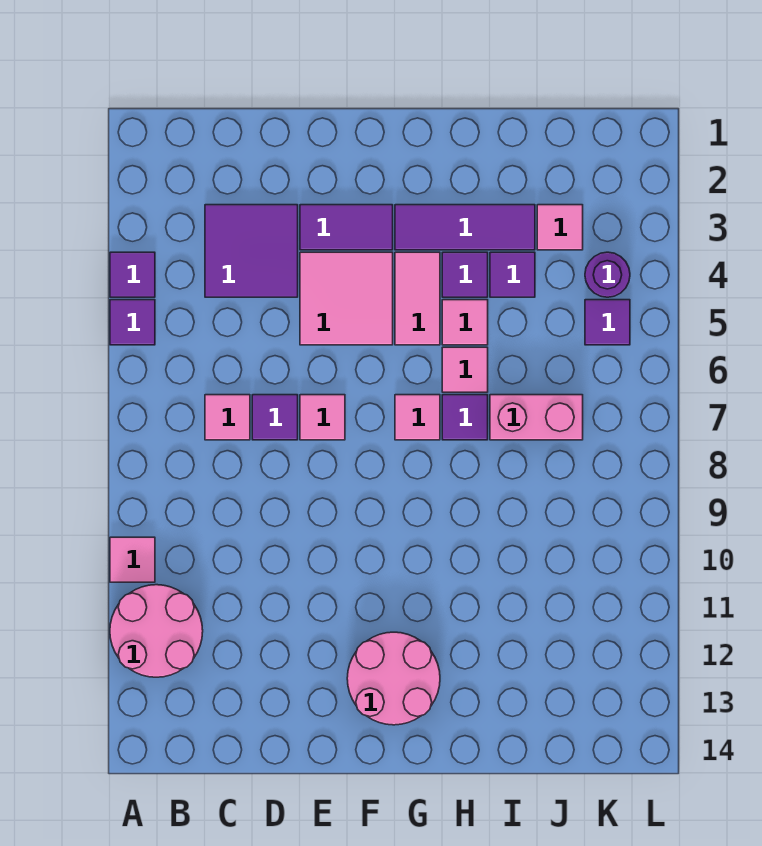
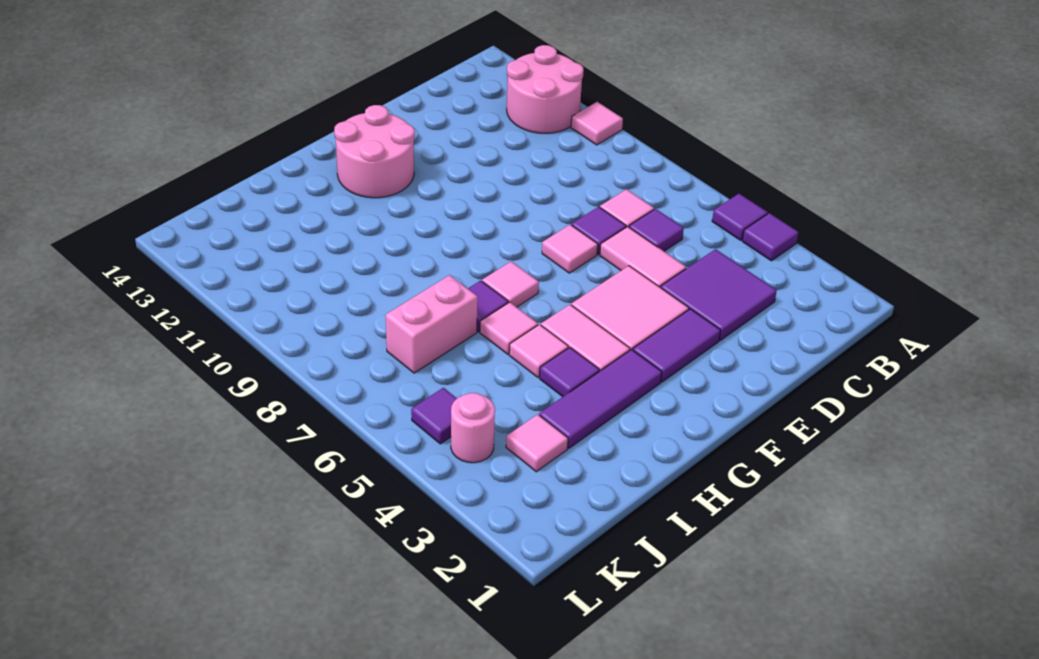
none -> pink 1x2 tile [600,227,686,288]
purple 1x1 tile [490,252,535,297] -> purple 1x1 tile moved to [629,209,684,251]
purple 1x1 round brick [585,252,630,297] -> pink 1x1 round brick [451,393,495,463]

